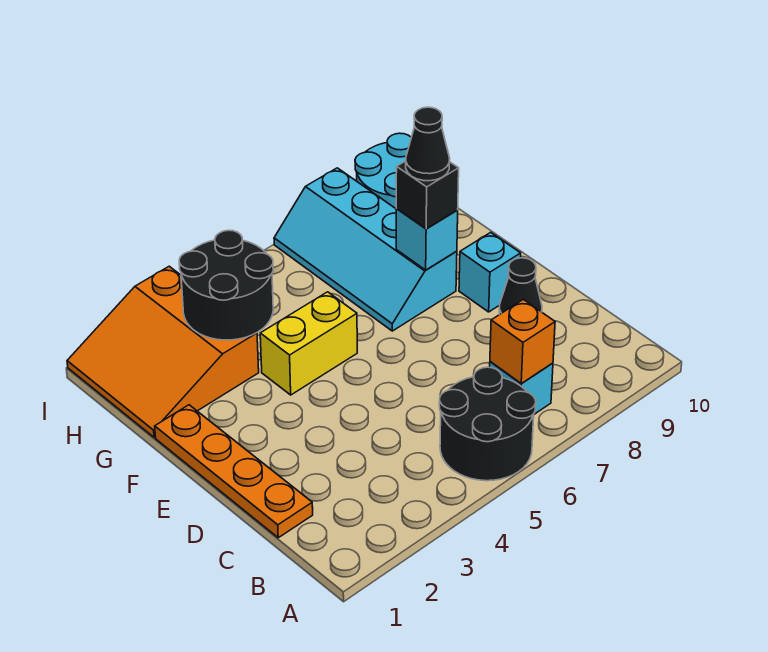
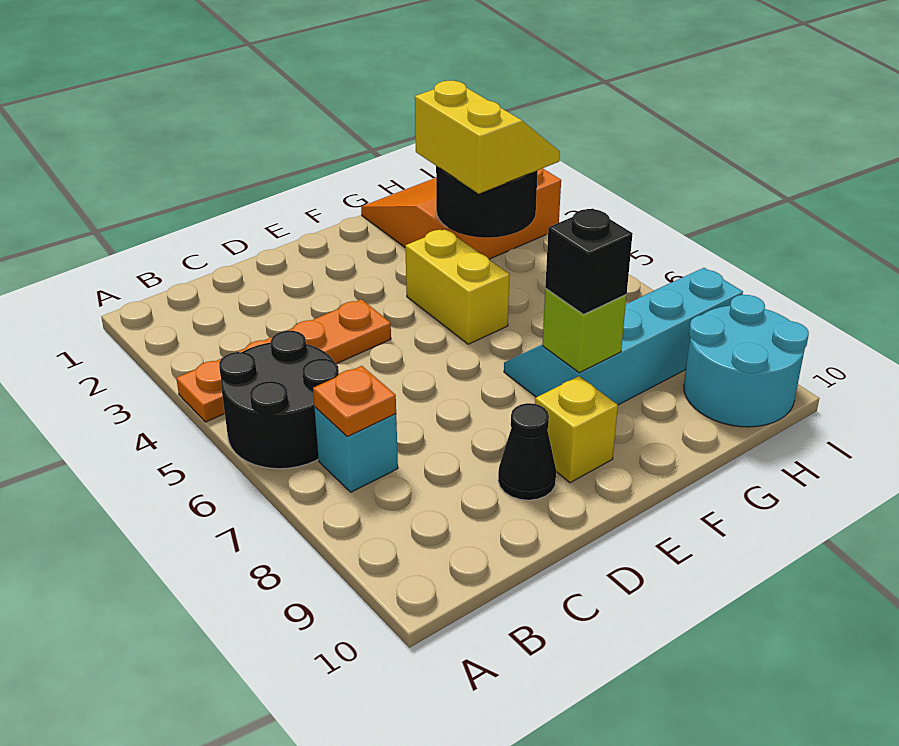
orange 1x1 brick [490,299,555,384] -> orange 1x1 plate [313,366,396,437]
orange 1x4 plate [155,405,313,538] -> orange 1x4 plate moved to [176,299,391,422]
cyan 1x1 brick [459,232,521,312] -> yellow 1x1 brick [535,376,618,483]
cyan 1x1 brick [396,209,458,270] -> lime 1x1 brick [542,289,627,373]
black 1x1 cone [406,107,450,181] -> none
none -> yellow 2x2 slope [415,81,560,194]

